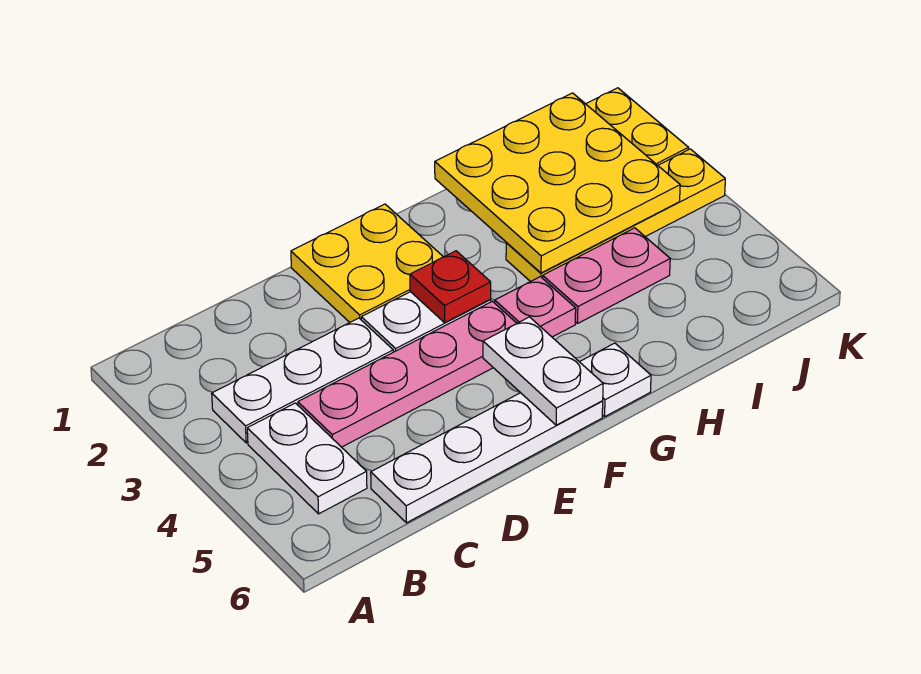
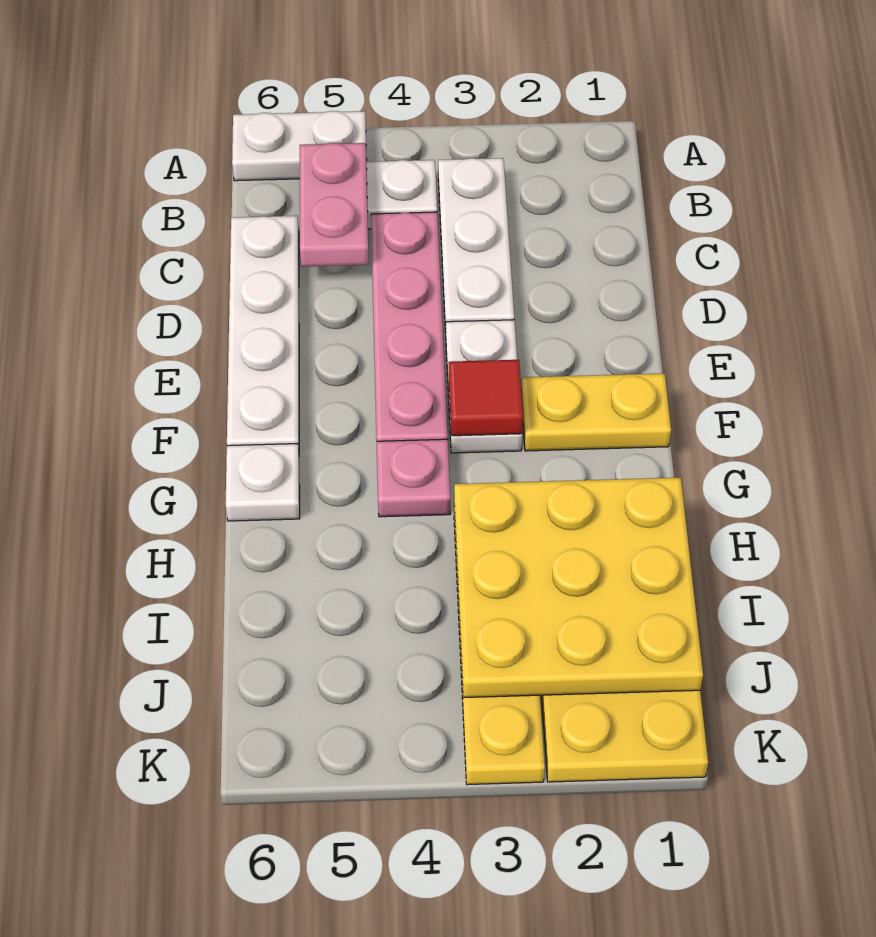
yellow 2x2 plate [291,204,443,322] -> yellow 1x2 plate [521,373,671,451]
red 1x1 plate [410,251,491,323] -> red 1x1 tile [449,360,523,436]
white 1x2 plate [483,317,603,425] -> white 1x2 plate moved to [232,111,367,181]
pink 1x2 plate [543,228,670,323] -> pink 1x2 plate moved to [300,143,369,267]

